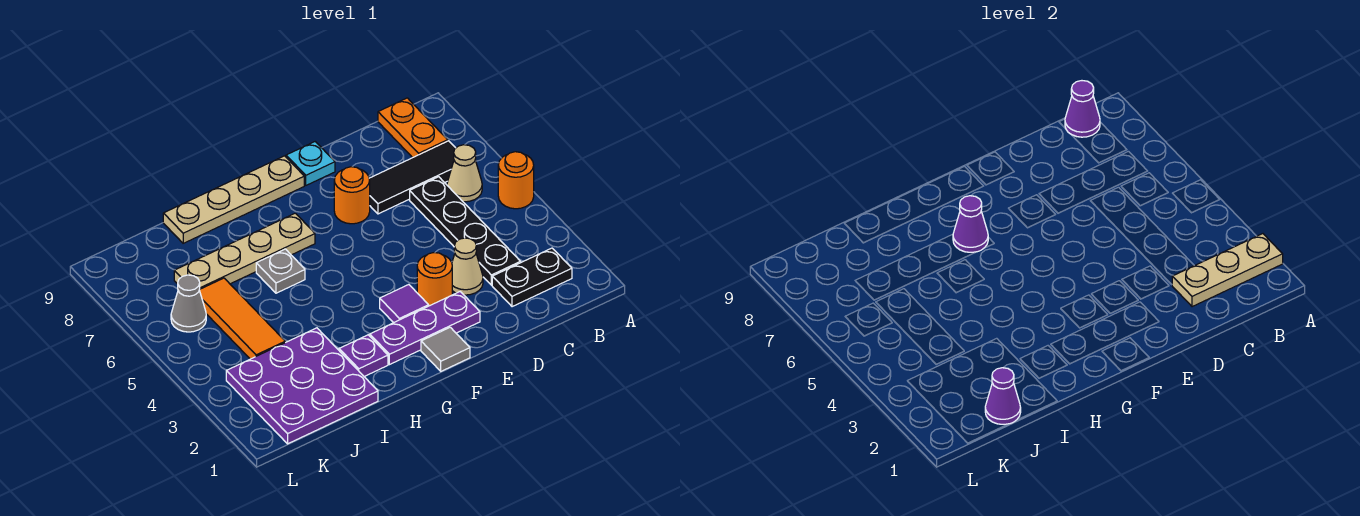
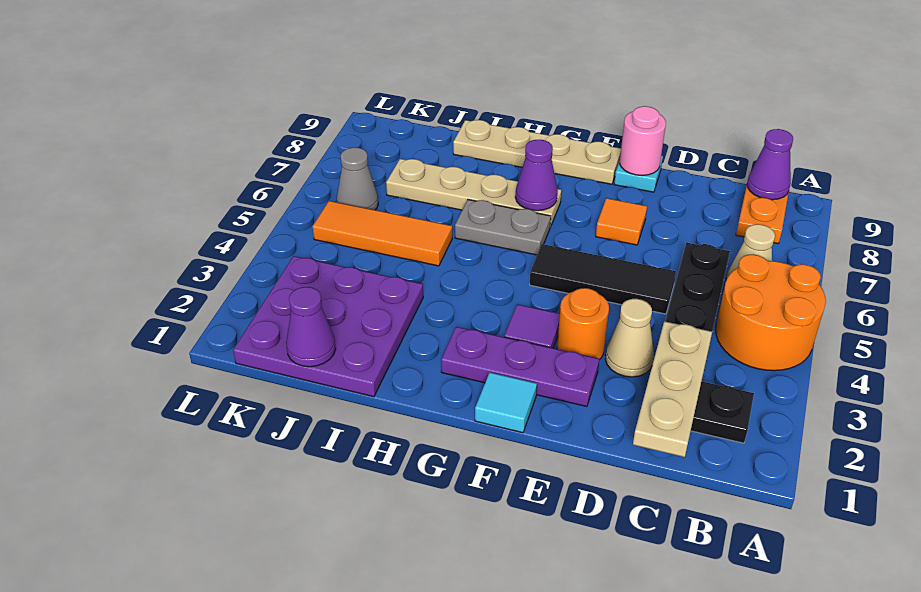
tan 1x3 plate [1172,234,1283,307] -> tan 1x3 plate turned to [633,321,712,457]
orange 1x1 round brick [498,152,534,209] -> orange 2x2 round brick [716,254,826,371]
black 1x3 tile [369,141,455,214] -> black 1x3 tile moved to [530,244,676,314]
orange 1x1 round brick [334,167,370,224] -> orange 1x1 tile [596,198,647,245]
none -> pink 1x1 round brick [620,106,666,175]
grey 1x1 tile [421,327,470,371] -> cyan 1x1 tile [475,372,537,433]
purple 1x1 plate [339,335,388,376] -> none
grey 1x1 plate [256,249,305,293] -> grey 1x2 plate [455,200,551,255]
orange 1x3 tile [200,278,285,359] -> orange 1x3 tile turned to [313,201,452,266]

